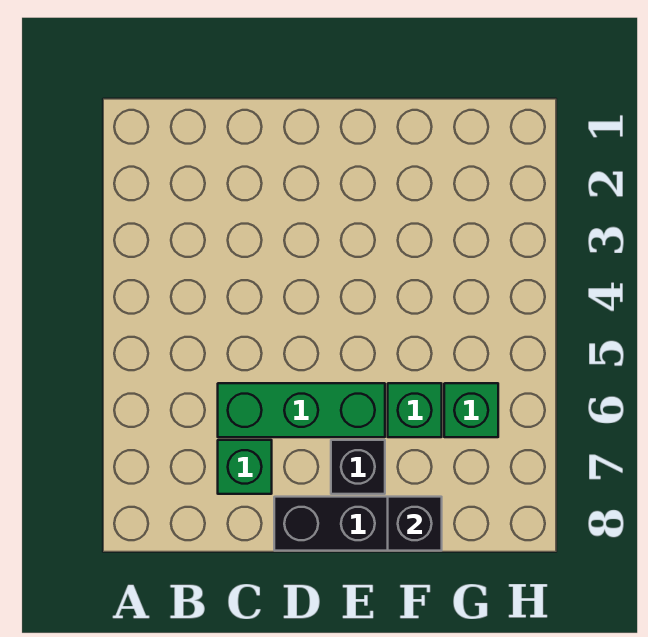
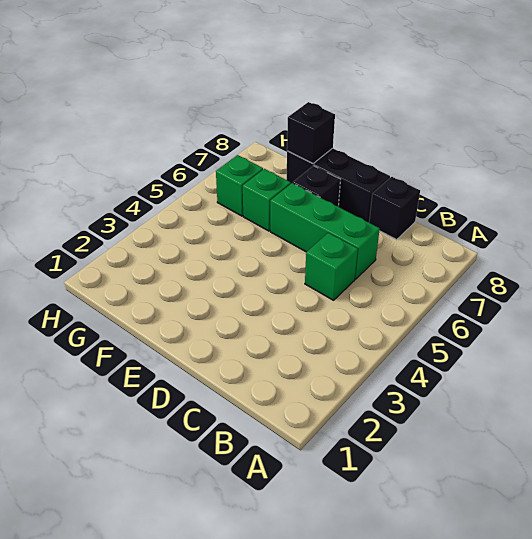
green 1x1 brick [218,440,272,494] -> green 1x1 brick moved to [305,233,358,300]
none -> black 1x1 brick [369,177,420,240]

